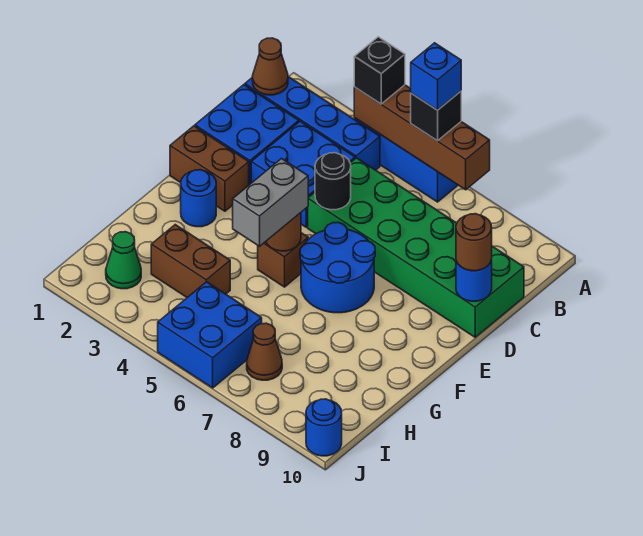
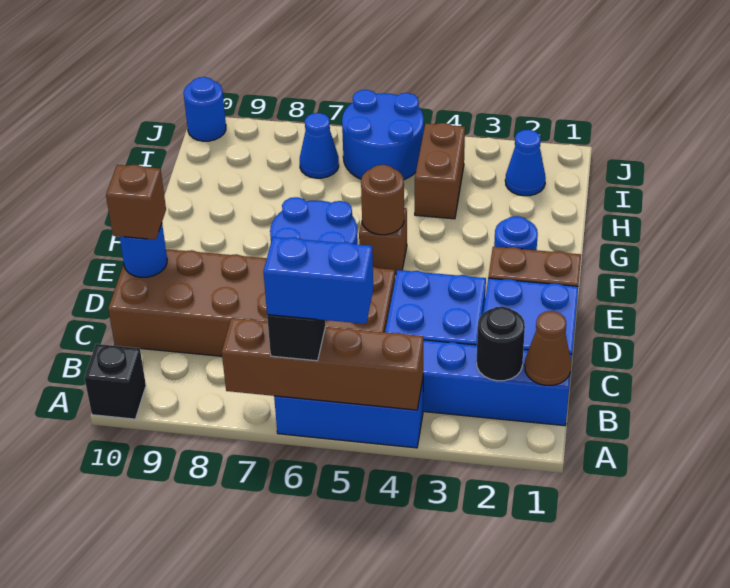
black 1x1 brick [354,37,405,104] -> black 1x1 brick moved to [84,344,146,419]
blue 1x1 brick [411,43,461,110] -> blue 1x2 brick [263,237,373,324]
green 2x6 brick [308,158,524,337] -> brown 2x6 brick [108,249,395,356]
black 1x1 round brick [315,153,351,210] -> black 1x1 round brick moved to [477,306,525,381]
brown 1x1 round brick [456,214,492,271] -> brown 1x1 brick [106,165,166,240]
grey 1x2 brick [233,159,308,246] -> none
brown 1x2 brick [151,225,230,297] -> brown 1x2 brick turned to [415,123,465,219]
green 1x1 cone [106,232,141,289] -> blue 1x1 cone [505,130,546,196]
blue 2x2 brick [158,282,262,388] -> blue 2x2 round brick [342,90,424,179]
brown 1x1 cone [247,323,282,380] -> blue 1x1 cone [300,113,339,178]

